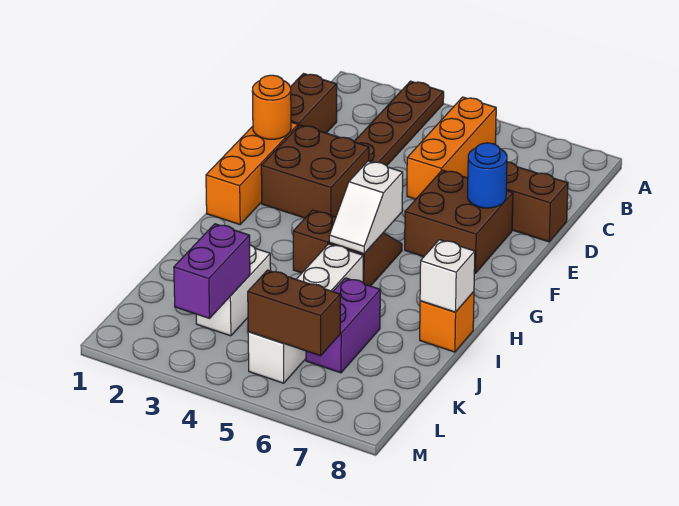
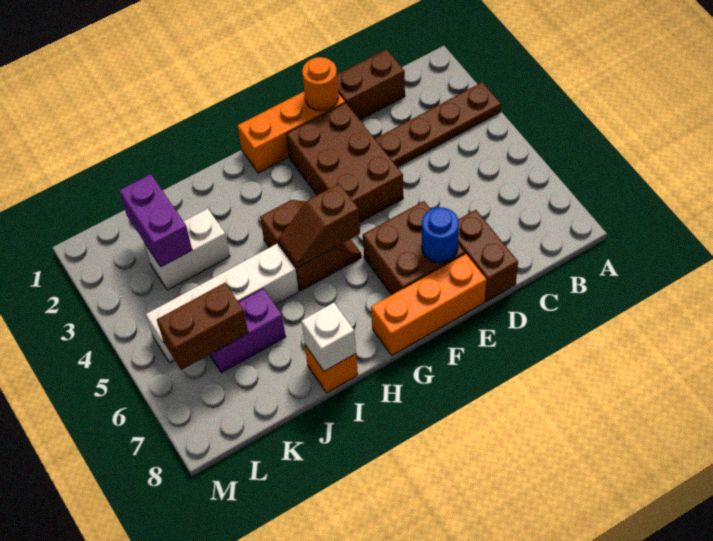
orange 1x3 brick [407,97,496,199] -> orange 1x3 brick moved to [371,254,487,355]
brown 2x2 brick [261,125,369,218] -> brown 2x3 brick [286,103,403,223]
white 1x2 slope [329,161,403,254] -> brown 1x2 slope [278,184,360,268]
purple 1x2 brick [174,224,250,318] -> purple 1x2 brick turned to [119,174,192,267]
brown 1x2 brick [248,270,340,356] -> brown 1x2 brick turned to [157,283,248,370]

